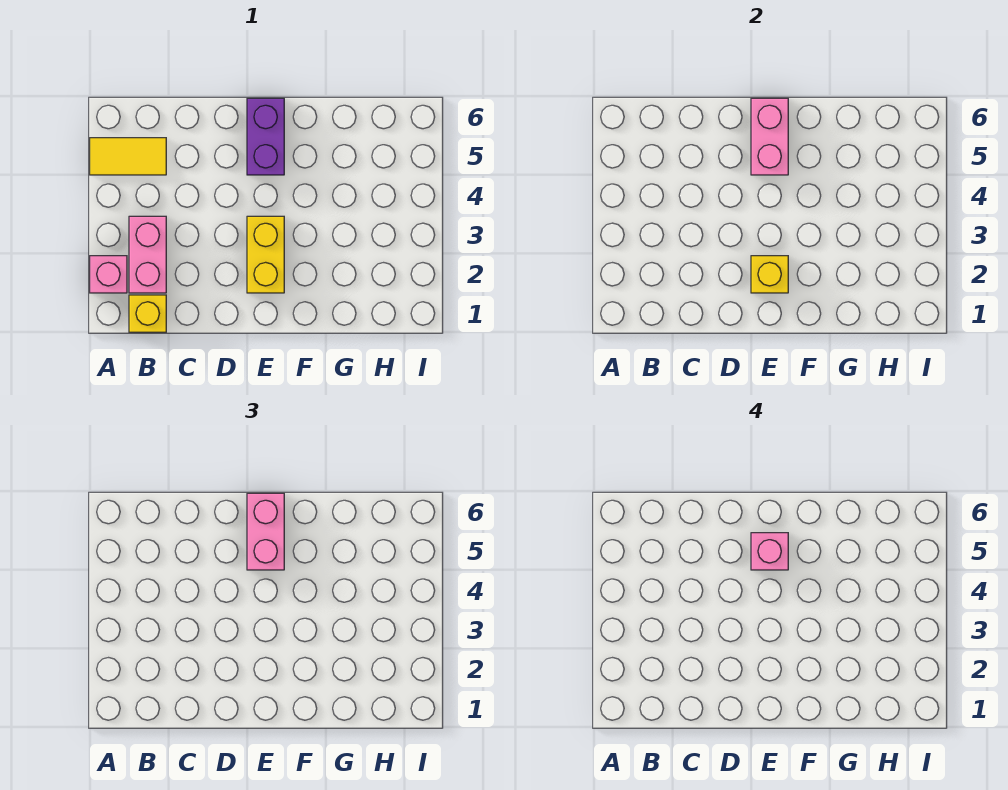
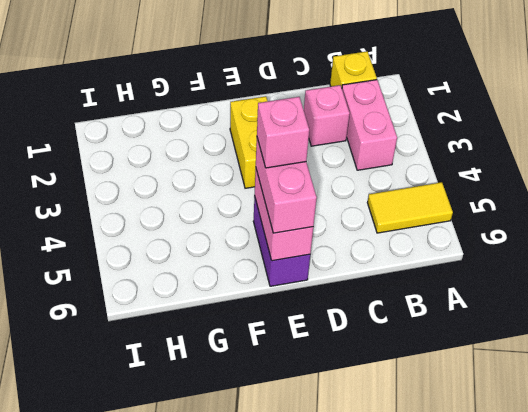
pink 1x1 brick [90,256,127,293] -> pink 1x1 brick moved to [304,85,350,146]
yellow 1x1 brick [751,256,788,293] -> none

